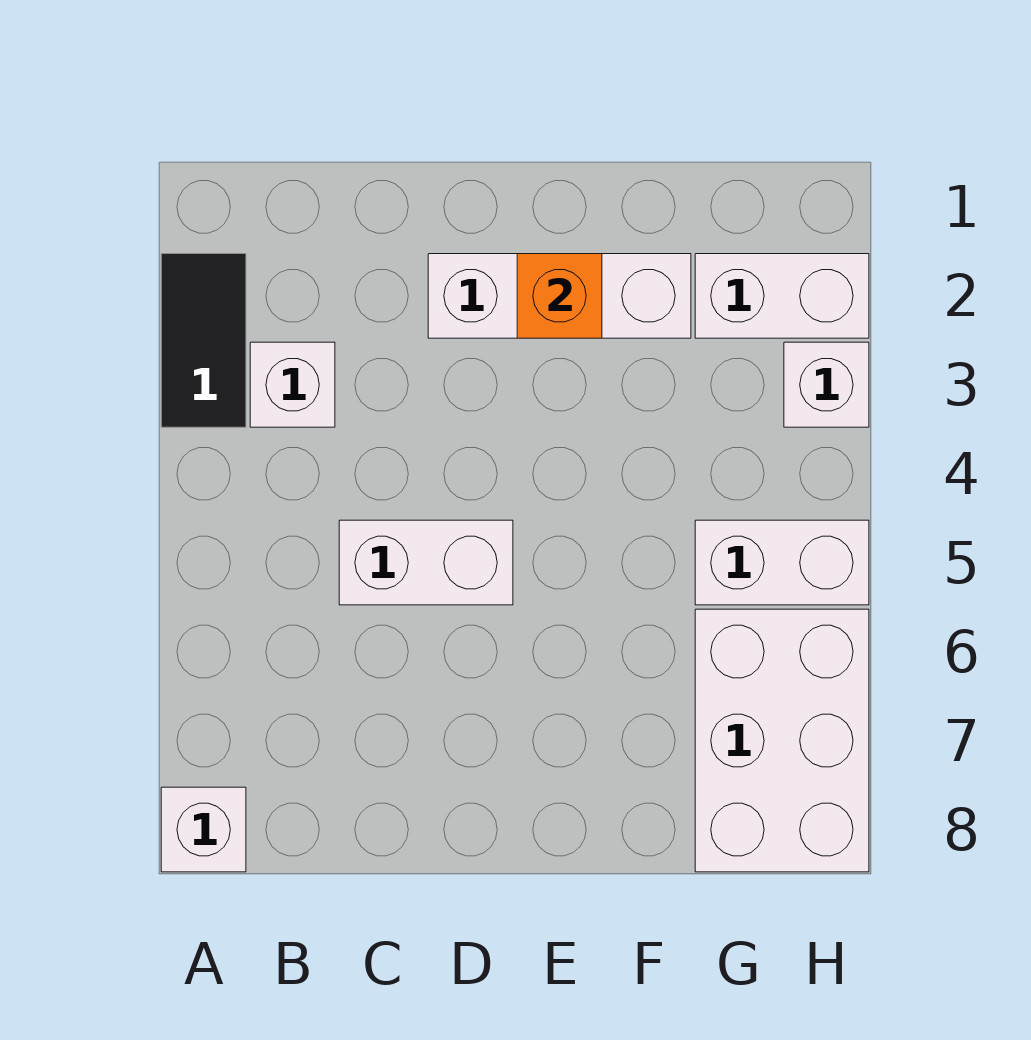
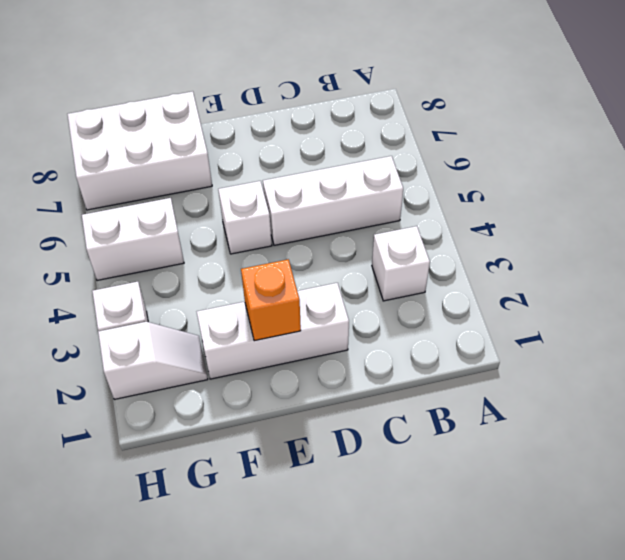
black 1x2 tile [161,254,246,427] -> none
white 1x1 brick [161,787,246,872] -> white 1x1 brick moved to [218,181,272,254]
white 1x2 brick [339,520,513,605] -> white 1x3 brick [263,156,403,245]
white 1x2 brick [695,254,869,338] -> white 1x2 slope [98,322,208,399]
white 2x3 brick [695,609,869,872] -> white 2x3 brick turned to [67,91,212,210]

